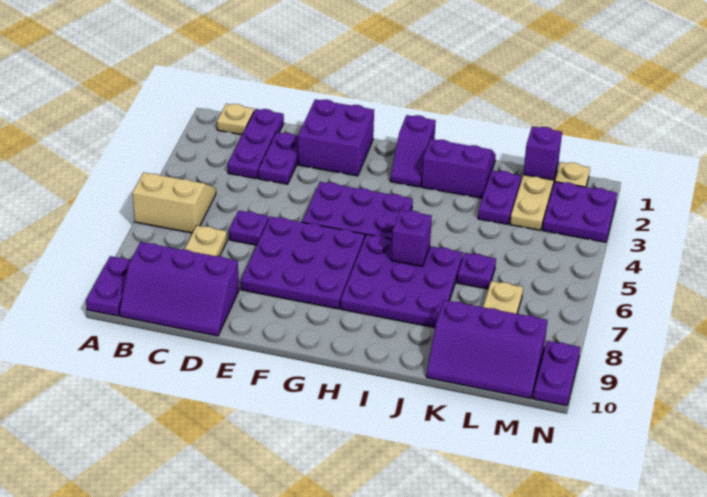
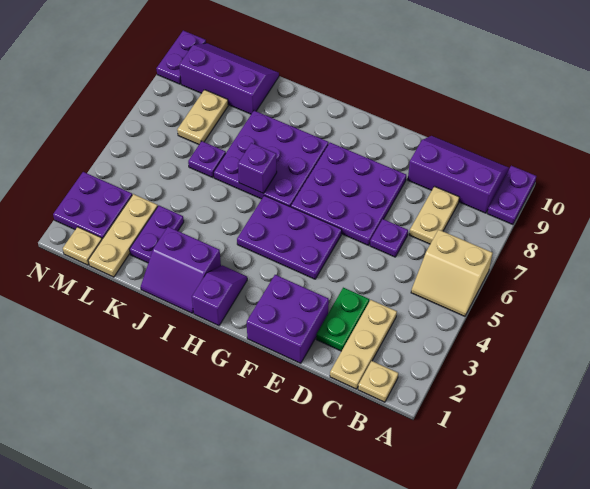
purple 1x3 plate [228,109,284,179] -> tan 1x3 plate [330,300,397,389]
purple 1x2 plate [258,132,298,184] -> green 1x2 plate [316,288,369,351]
purple 1x1 brick [523,126,562,180] -> none

